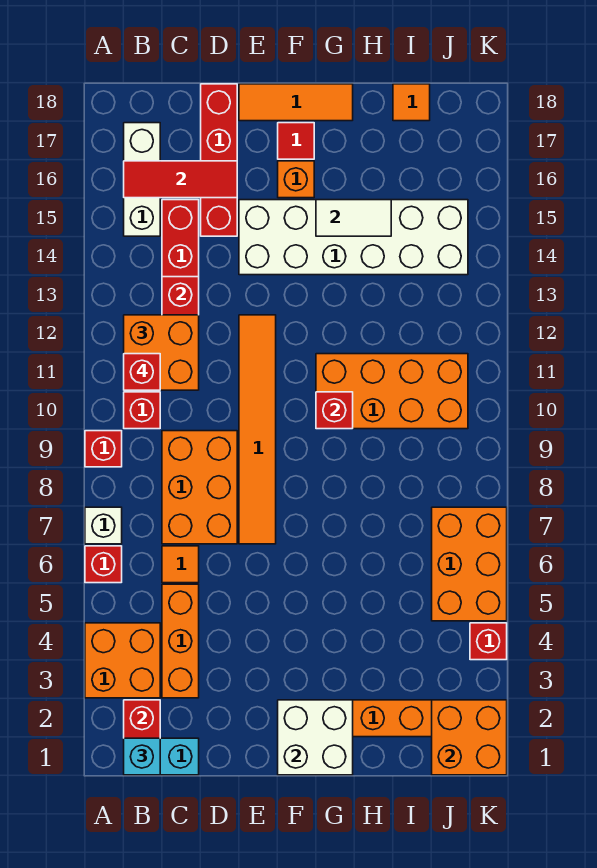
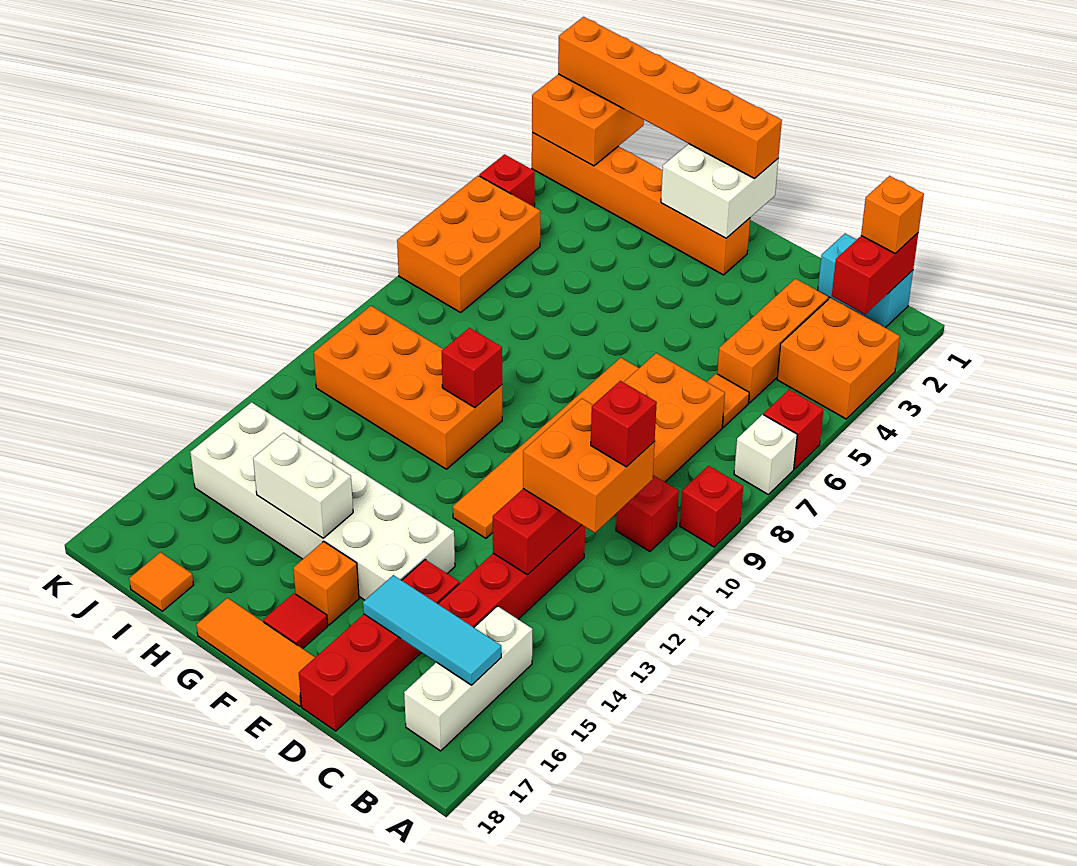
cyan 1x1 brick [124,738,160,775] -> orange 1x1 brick [861,176,924,253]
red 1x3 tile [124,161,237,198] -> cyan 1x3 tile [363,575,501,685]
none -> orange 1x6 brick [558,17,782,178]
white 1x2 tile [316,200,391,236] -> white 1x2 brick [253,433,353,538]

